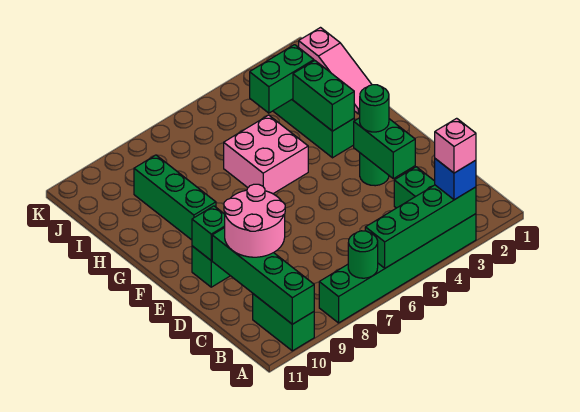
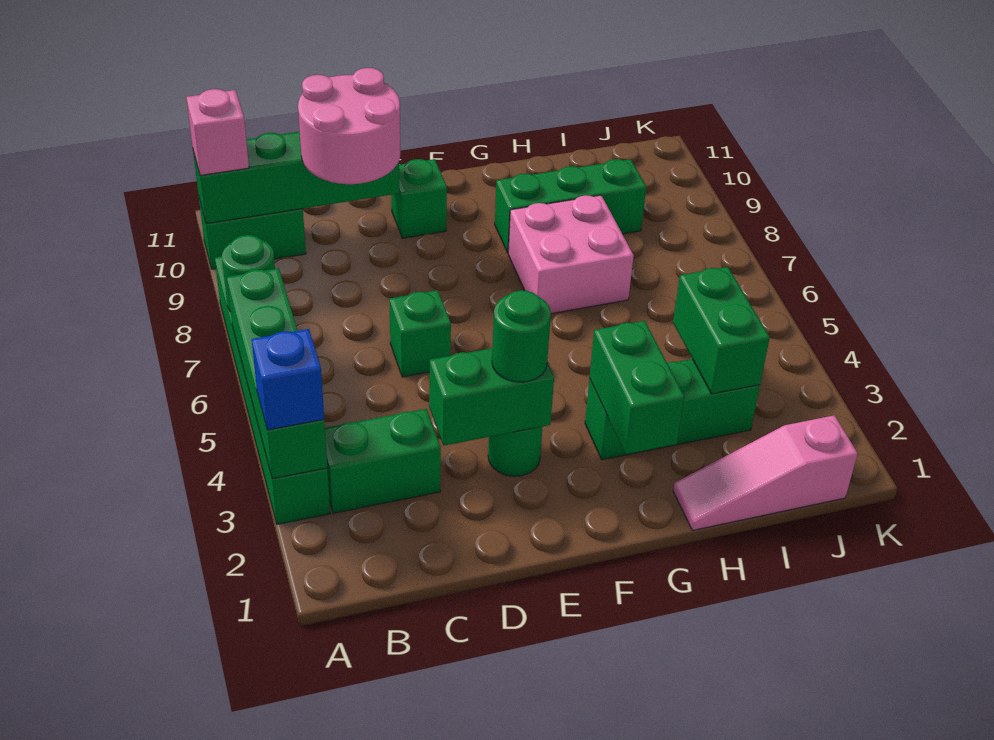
pink 1x1 brick [435,118,476,173] -> pink 1x1 brick moved to [186,89,249,175]
green 1x1 brick [192,206,225,261] -> green 1x1 brick moved to [389,290,451,377]
green 1x2 brick [293,61,354,131] -> green 1x2 brick turned to [590,321,684,454]
pink 2x2 brick [224,115,308,194] -> pink 2x2 brick moved to [508,195,634,314]

